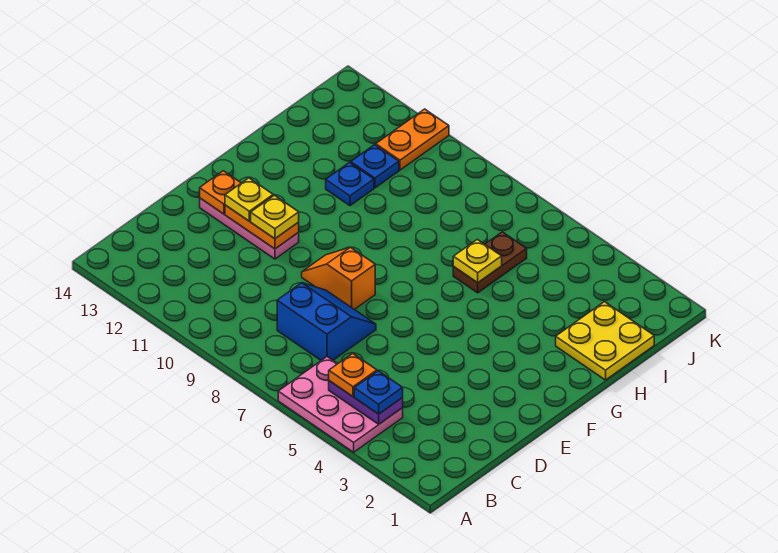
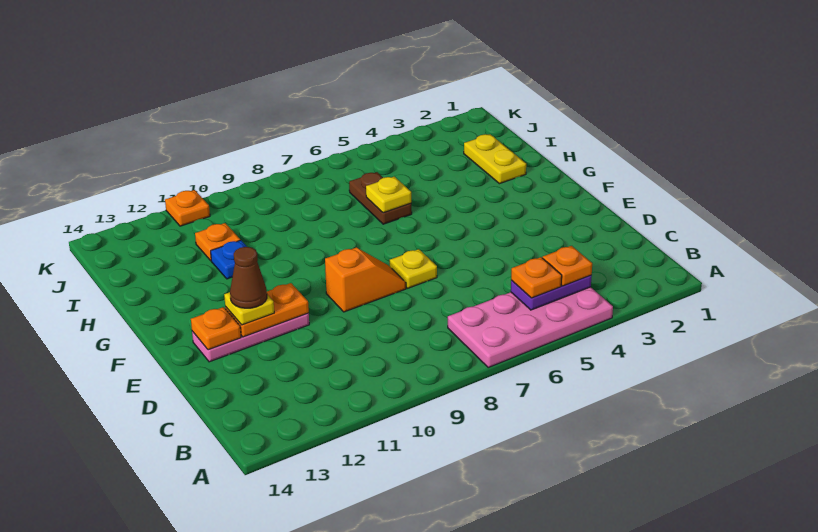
pink 2x3 plate [278,357,403,452] -> pink 2x4 plate [448,287,613,368]
blue 1x1 plate [354,371,403,414] -> orange 1x1 plate [542,246,592,286]
blue 2x2 slope [277,283,376,360] -> none
orange 1x2 slope [302,247,375,310] -> orange 1x2 slope turned to [325,247,406,312]
yellow 1x1 plate [251,195,299,239] -> yellow 1x1 plate moved to [390,249,437,288]
none -> brown 1x1 cone [230,247,267,308]
yellow 2x2 plate [556,302,654,380] -> yellow 1x2 plate [464,134,526,184]
blue 1x1 plate [351,145,399,188] -> orange 1x1 plate [195,223,240,261]
orange 1x2 plate [376,109,449,170] -> orange 1x1 plate [165,190,210,226]

